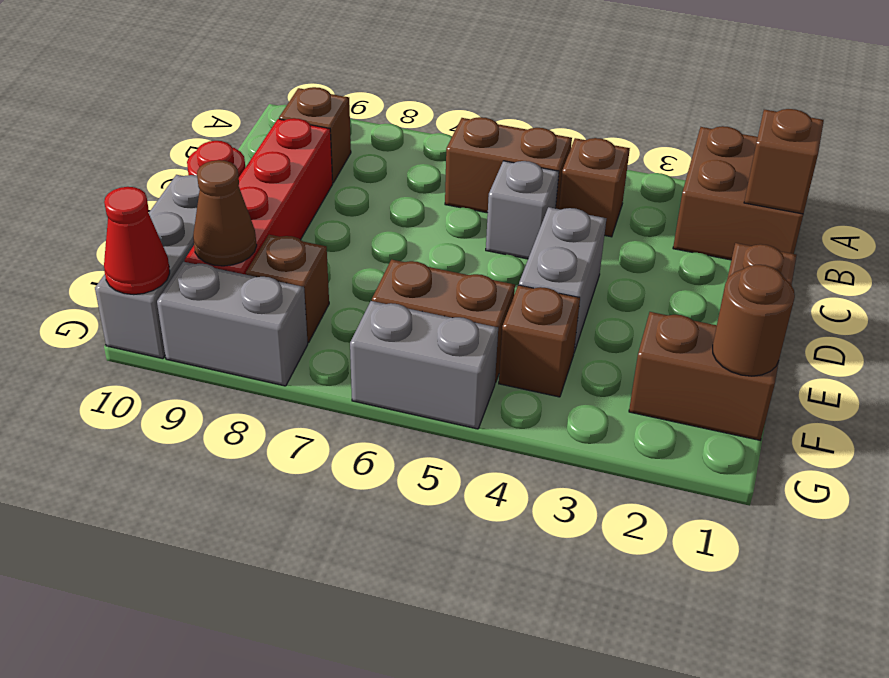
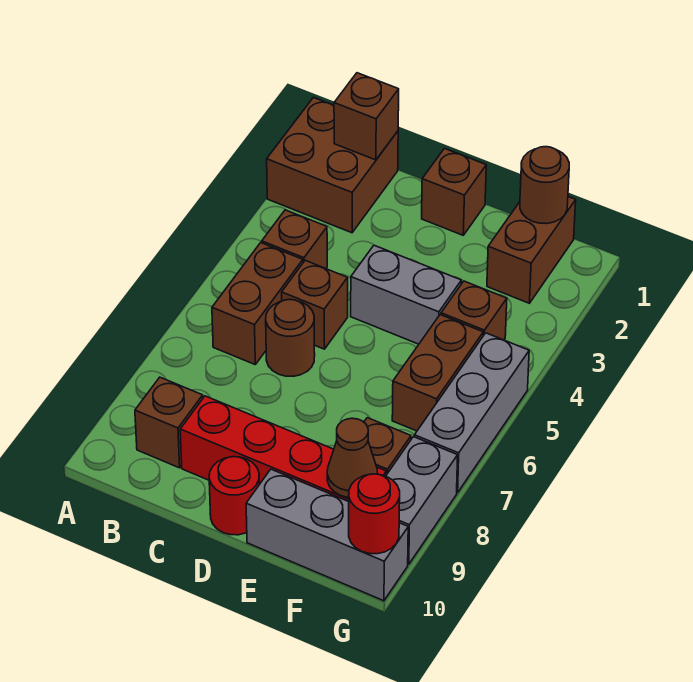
grey 1x1 brick [486,161,559,259] -> brown 1x1 brick [282,260,348,349]
none -> brown 1x1 round brick [266,299,315,376]
grey 1x2 brick [350,301,498,429] -> grey 1x3 brick [414,333,529,493]
red 1x1 cone [104,187,170,295] -> red 1x1 round brick [349,474,400,554]

